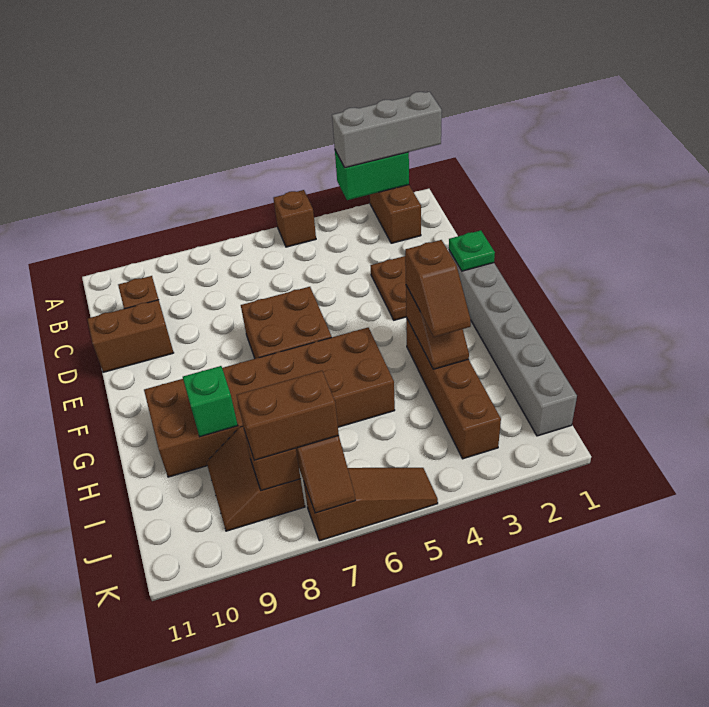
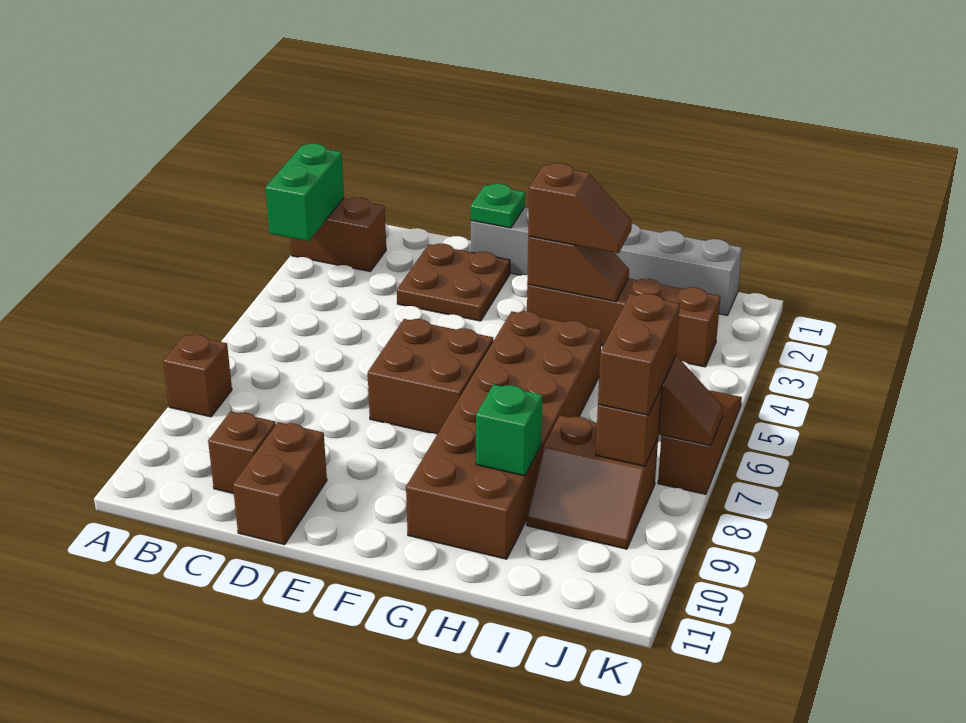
grey 1x3 brick [332,92,442,168] -> none
brown 1x1 brick [274,190,316,247] -> brown 1x1 brick moved to [163,334,232,417]

